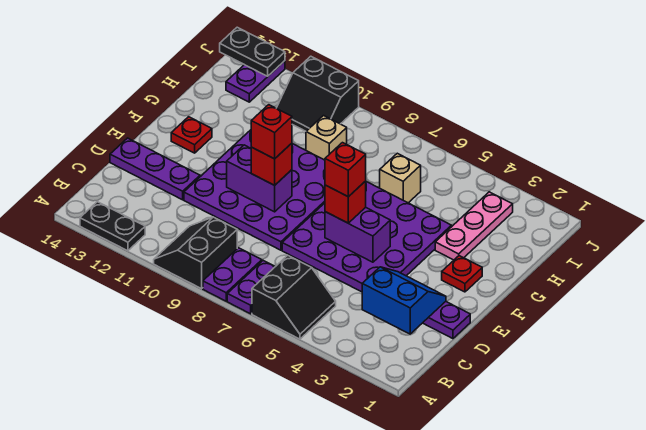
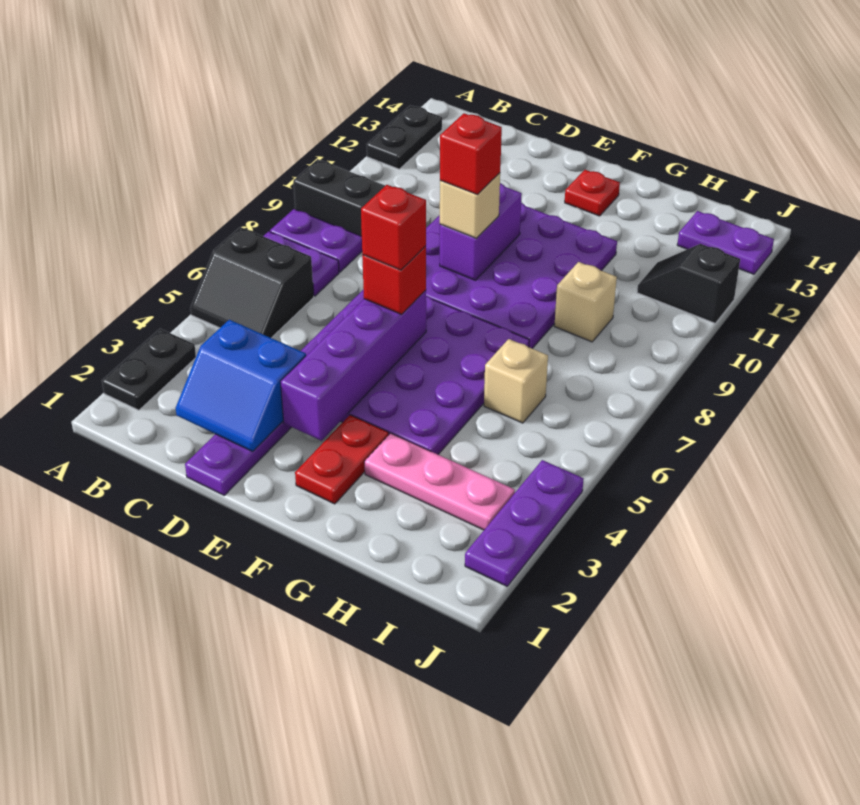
blue 2x2 slope [362,267,446,334] -> blue 2x2 slope turned to [176,320,306,451]
purple 1x3 plate [110,138,200,200] -> purple 1x3 plate moved to [465,460,583,586]
purple 1x2 brick [325,207,390,262] -> purple 1x4 brick [280,290,426,441]
red 1x1 brick [251,143,292,185] -> tan 1x1 brick [440,173,500,238]
red 1x1 plate [442,256,482,292] -> red 1x2 plate [295,415,389,504]
black 2x2 slope [277,56,359,131] -> black 1x2 slope [637,244,740,323]
black 1x2 plate [220,27,285,76] -> black 1x2 plate moved to [102,329,196,410]

